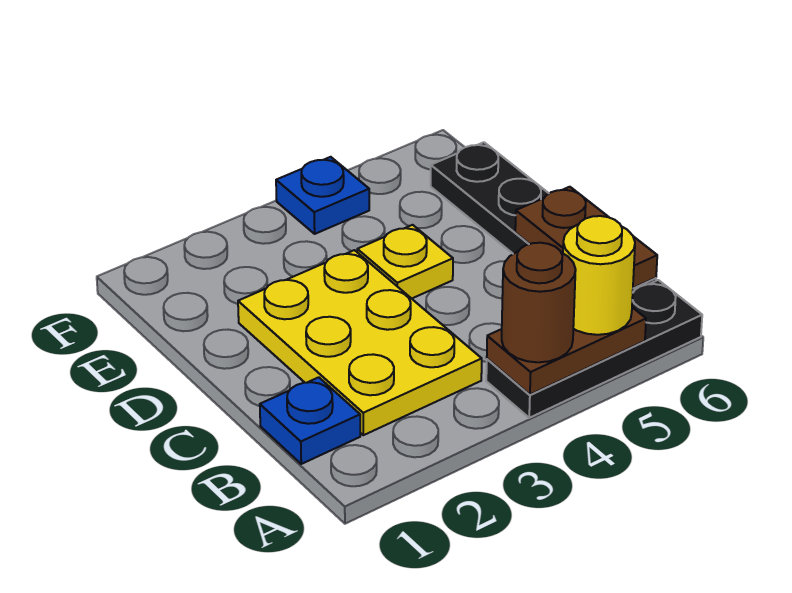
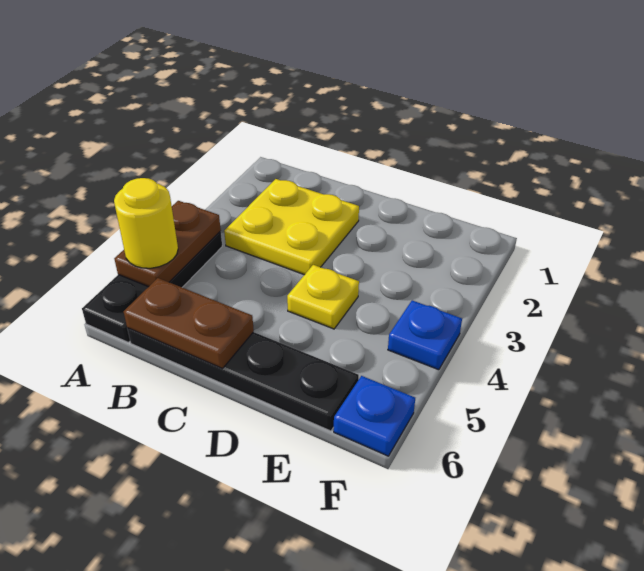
brown 1x1 round brick [502,243,576,362] -> none
blue 1x1 plate [260,377,360,464] -> blue 1x1 plate moved to [334,376,415,456]
yellow 2x3 plate [238,250,482,435] -> yellow 2x2 plate [224,179,359,275]

